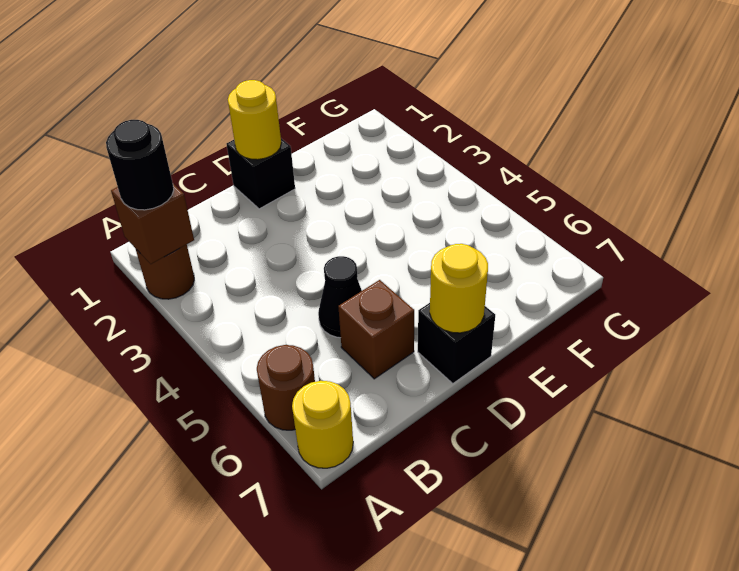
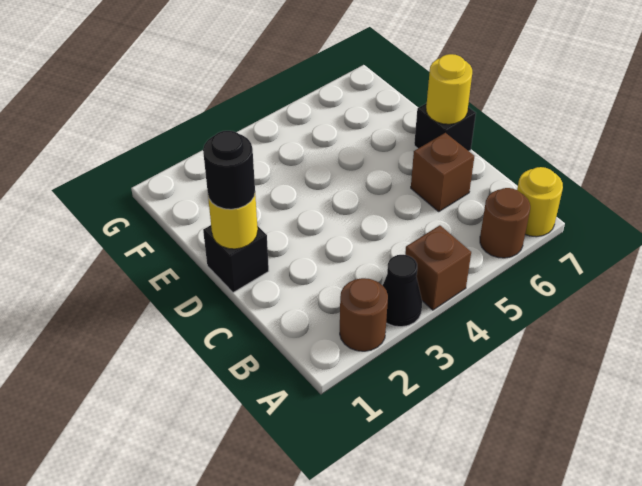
brown 1x1 brick [111,184,194,264] -> brown 1x1 brick moved to [405,225,471,310]
black 1x1 round brick [106,120,174,210] -> black 1x1 round brick moved to [203,131,255,209]
black 1x1 cone [318,256,362,338] -> black 1x1 cone moved to [383,255,422,327]

